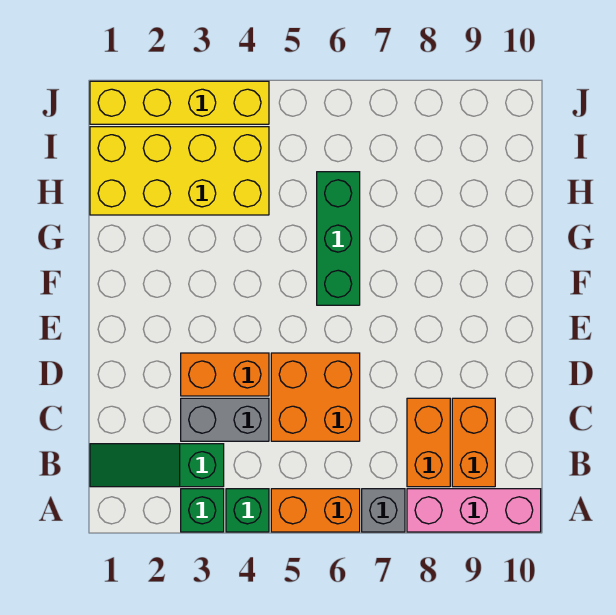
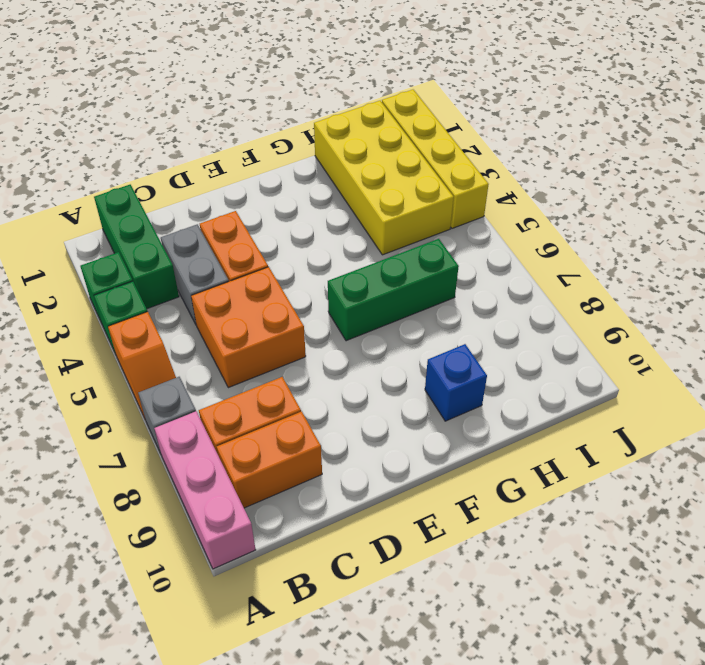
orange 1x2 brick [271,489,360,532] -> orange 1x2 slope [108,312,176,418]
green 1x3 slope [90,444,224,487] -> green 1x3 brick [94,185,179,309]
none -> blue 1x1 brick [425,344,487,421]

